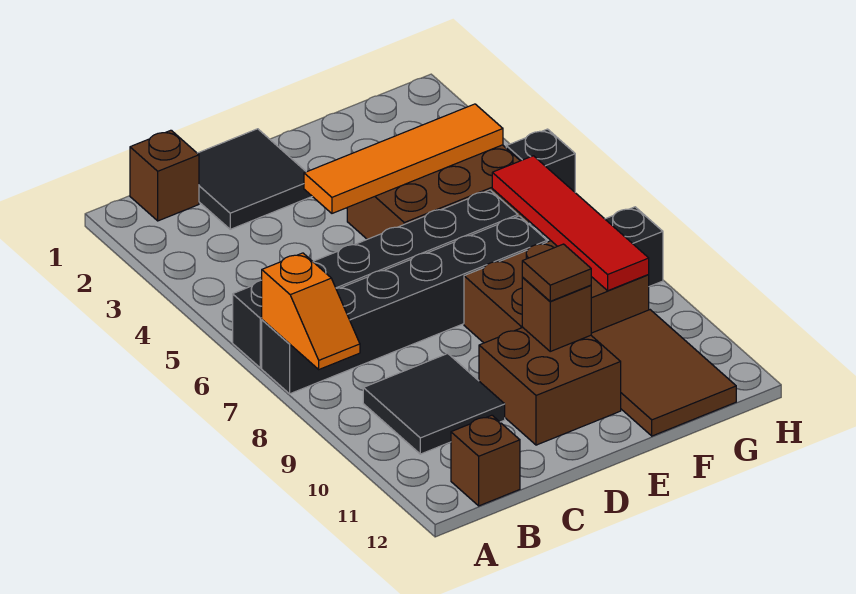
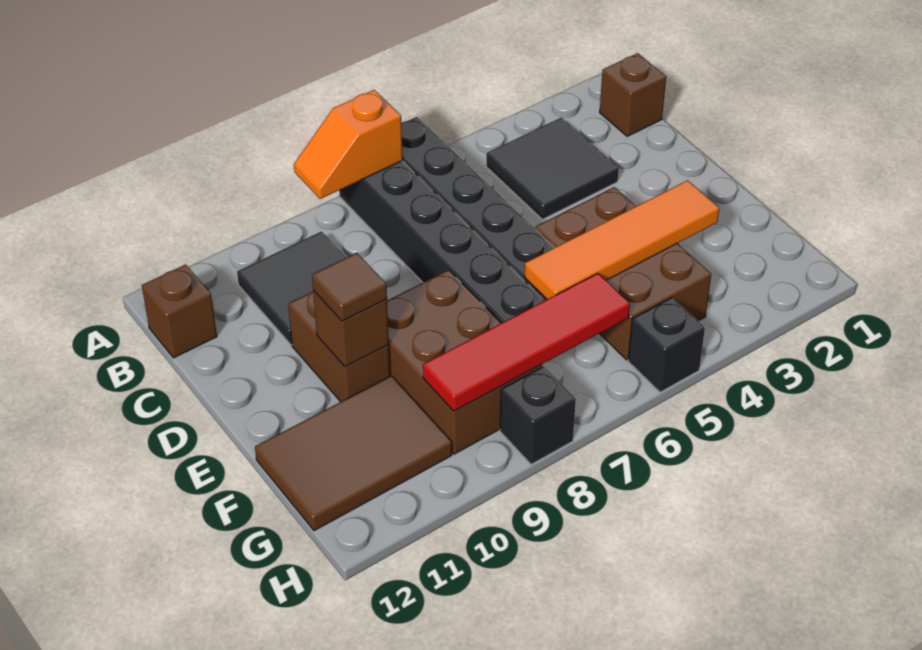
black 2x2 tile [197,129,312,229] -> black 2x2 tile moved to [486,117,619,219]
orange 1x4 tile [304,104,503,213] -> orange 1x4 tile turned to [525,180,719,299]
brown 2x2 brick [479,328,621,445] -> brown 1x2 brick [288,292,390,402]

